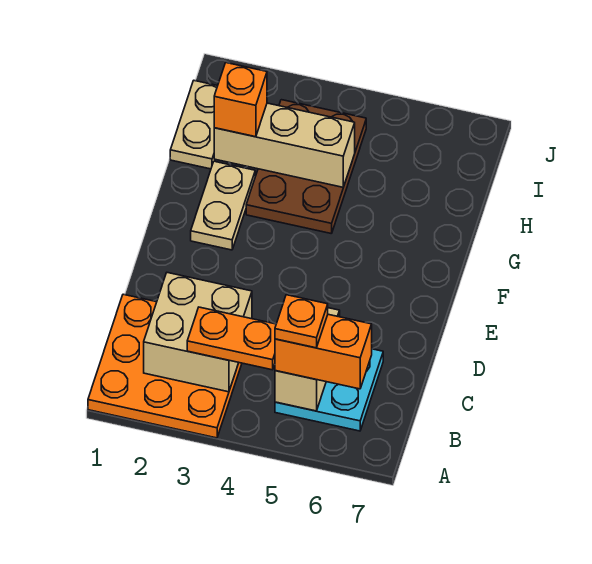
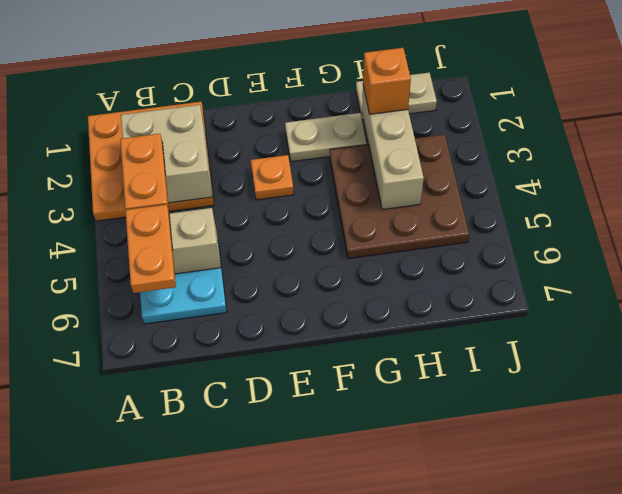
orange 1x2 brick [275,314,372,389] -> orange 1x2 plate [125,205,176,293]
orange 1x1 plate [275,295,328,348] -> orange 1x1 plate moved to [251,155,294,200]
brown 2x3 plate [246,100,366,234] -> brown 3x3 plate [330,135,469,259]

